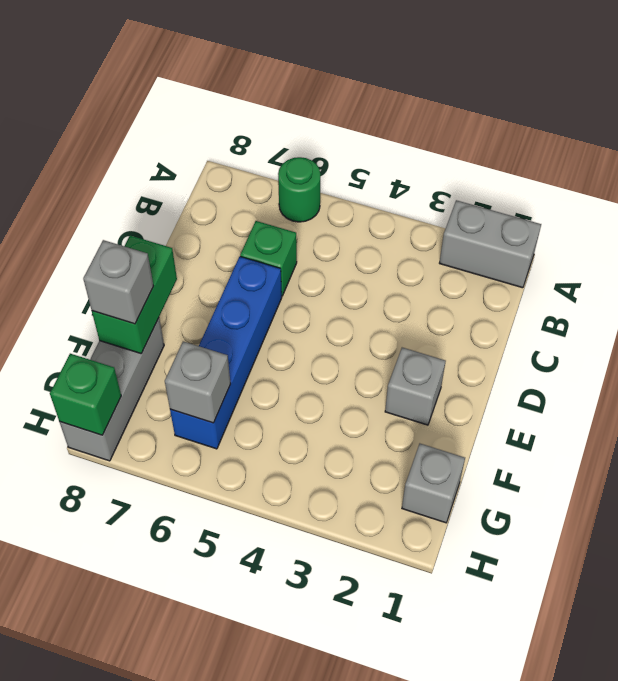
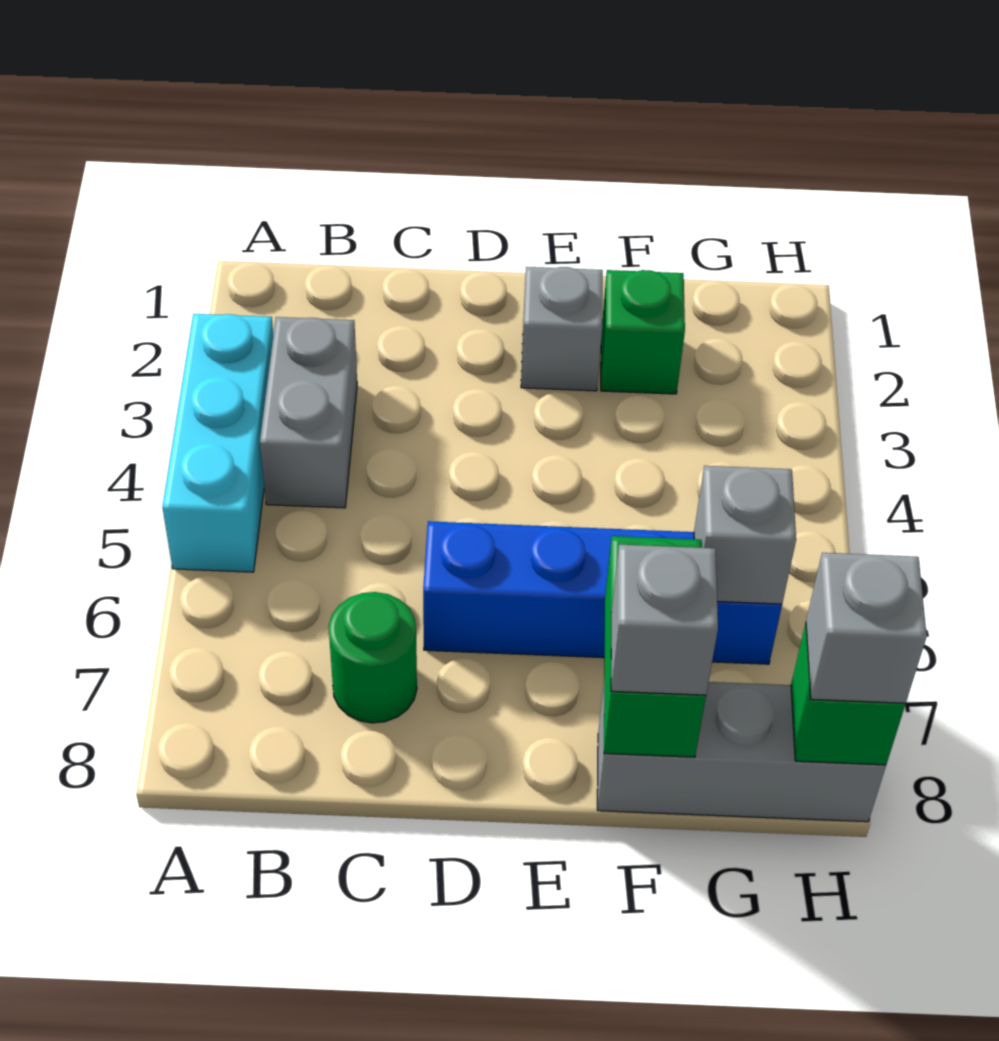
grey 1x2 brick [440,200,541,288] -> grey 1x2 brick moved to [260,317,357,508]
none -> cyan 1x3 brick [162,314,273,572]
green 1x1 round brick [278,157,321,222] -> green 1x1 round brick moved to [329,592,417,723]
green 1x1 brick [240,221,297,296] -> green 1x1 brick moved to [601,270,685,394]
green 1x2 brick [92,236,177,353] -> green 1x2 brick turned to [604,536,706,757]
grey 1x1 brick [402,444,465,523] -> grey 1x1 brick moved to [806,553,927,703]

